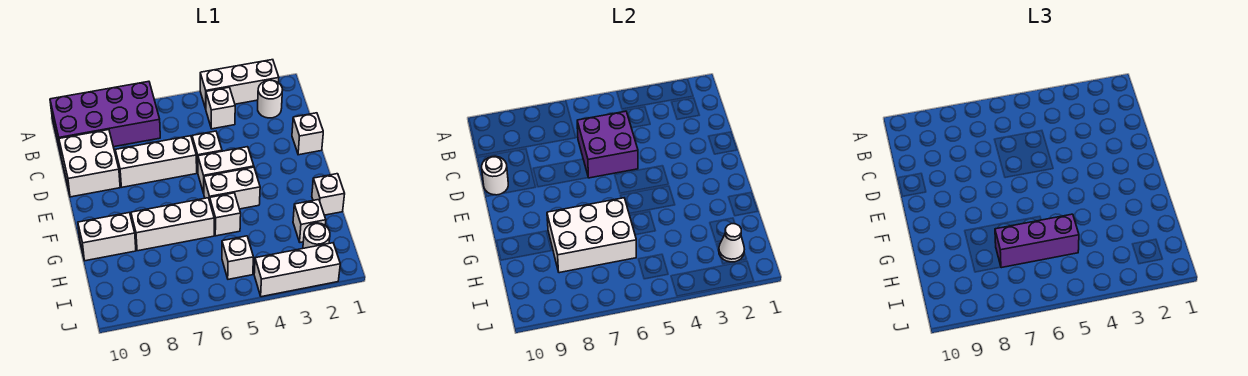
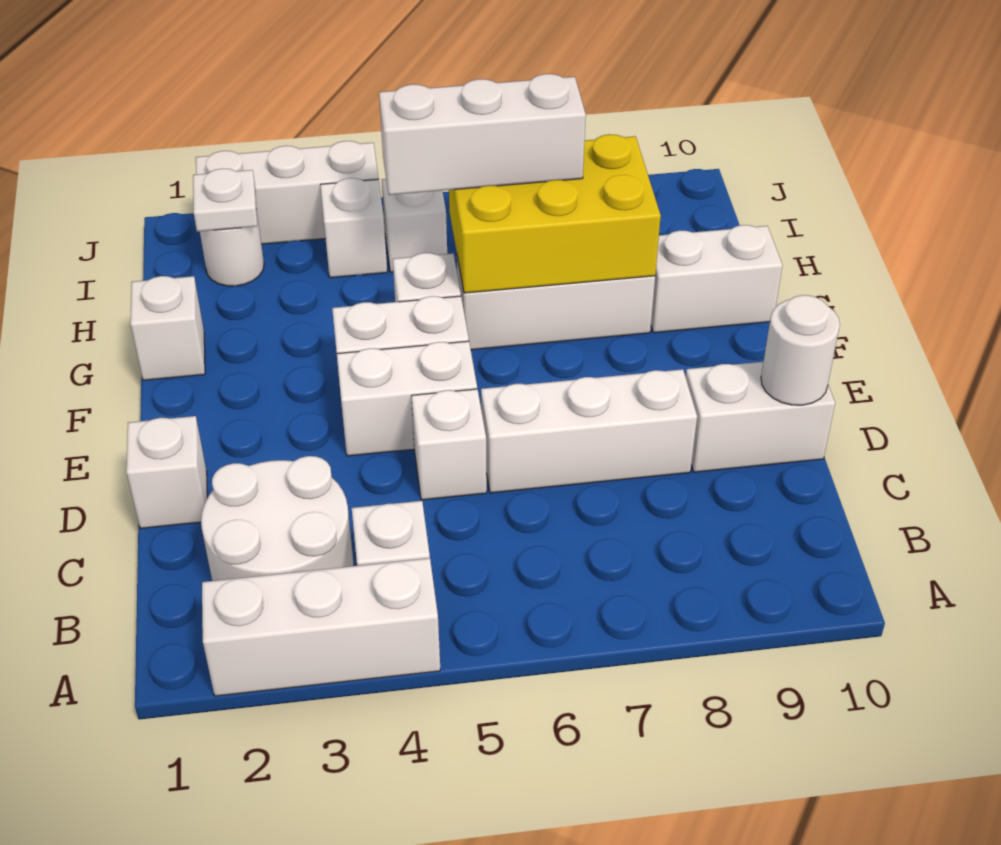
purple 2x4 brick [50,81,160,154] -> none
white 1x1 round brick [258,80,283,118] -> white 2x2 round brick [201,456,353,581]
purple 2x2 brick [577,111,638,178] -> none
white 2x2 brick [59,130,120,197] -> white 1x2 brick [686,362,835,472]
white 2x3 brick [547,198,636,273] -> yellow 2x3 brick [449,134,661,293]
white 1x1 brick [293,200,326,242] -> white 1x1 brick moved to [320,178,387,278]
purple 1x3 brick [995,214,1079,268] -> white 1x3 brick [379,74,586,195]
white 1x1 cone [719,224,744,262] -> white 1x1 plate [193,169,257,232]

